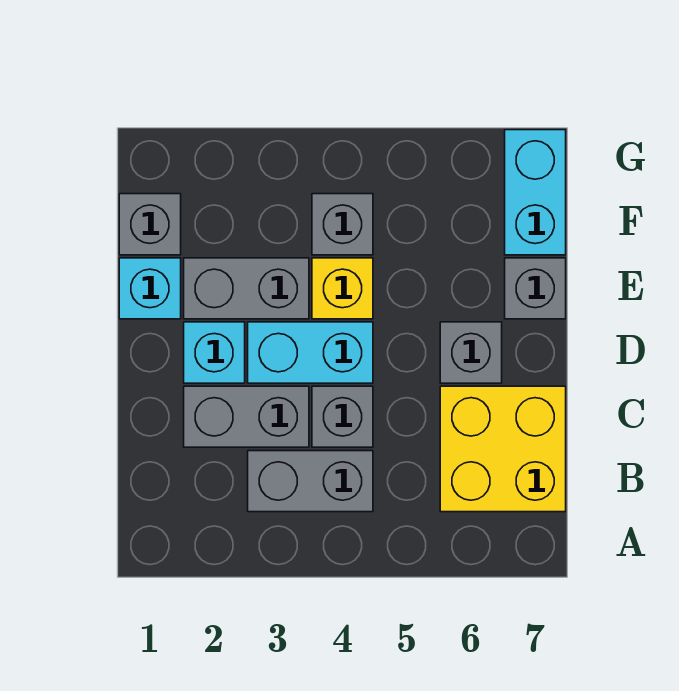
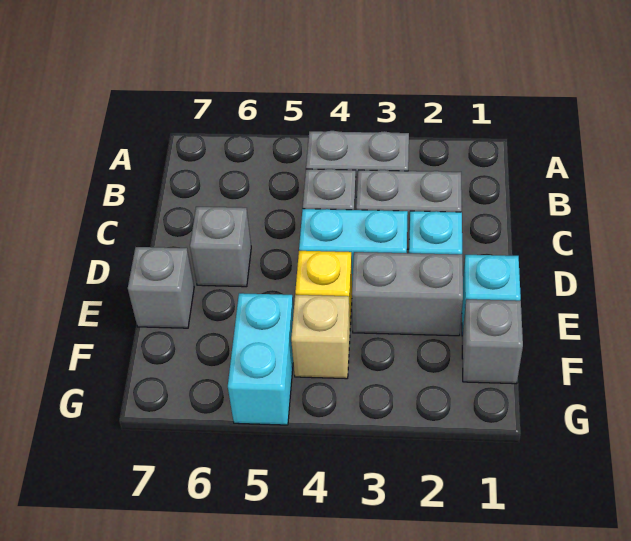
yellow 2x2 brick [440,386,566,512] -> none
grey 1x1 brick [312,194,373,255] -> tan 1x1 brick [291,295,350,379]
cyan 1x2 brick [505,130,566,255] -> cyan 1x2 brick moved to [228,293,294,425]

